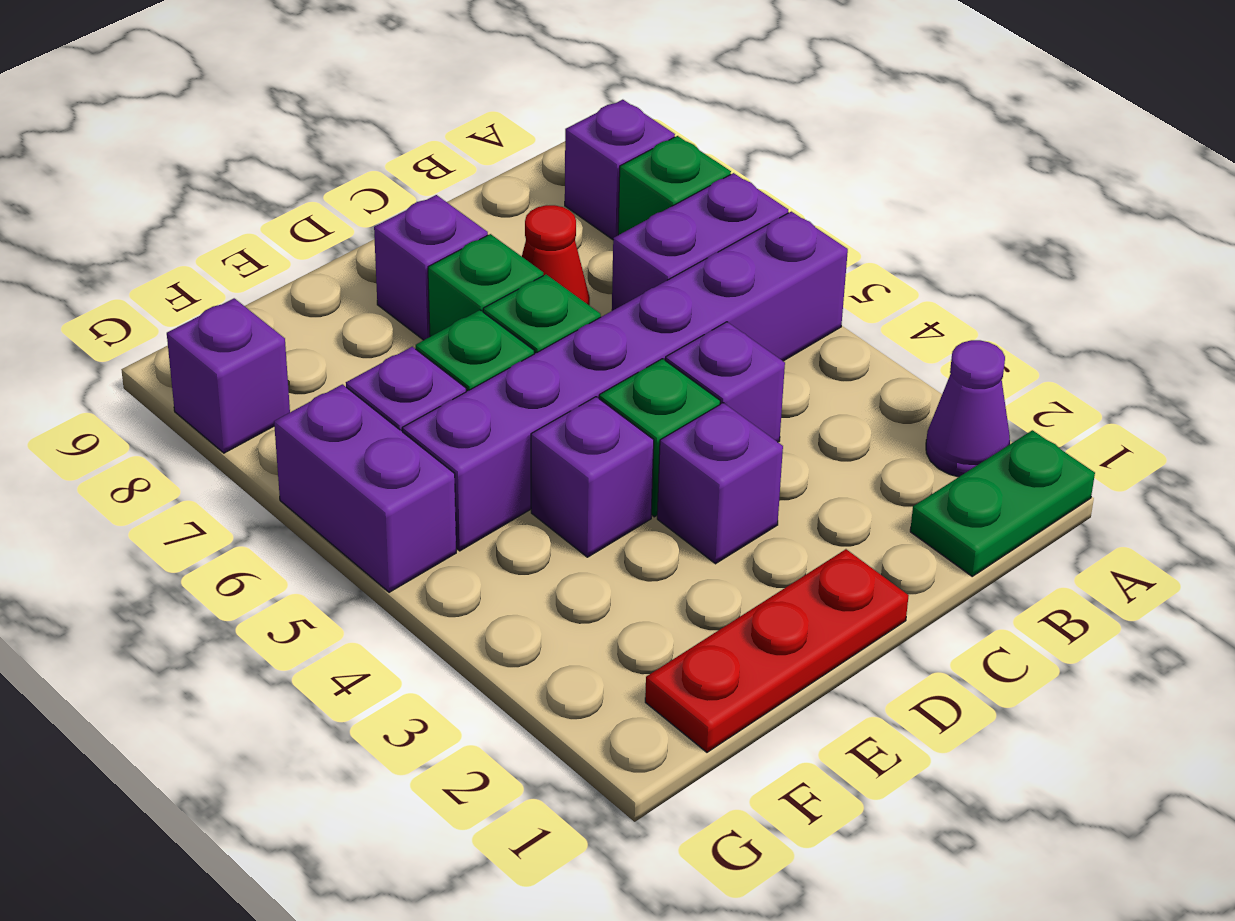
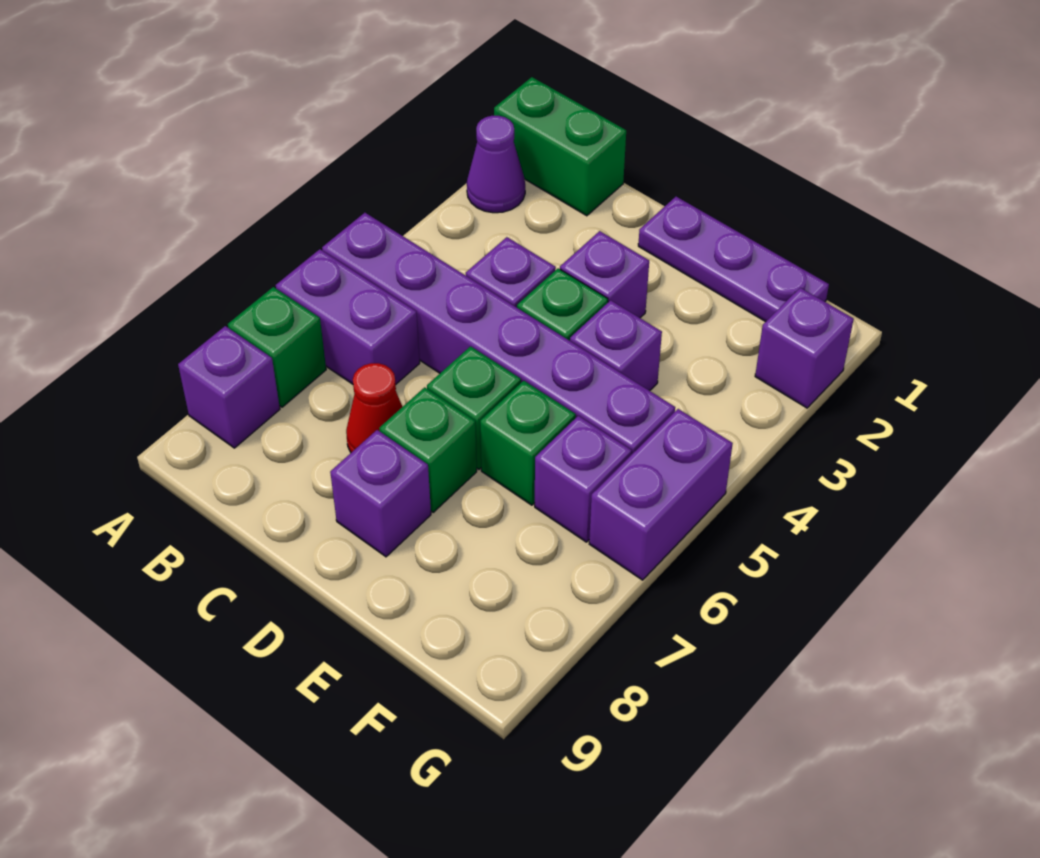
green 1x2 plate [910,430,1095,576] -> green 1x2 brick [494,77,626,216]
red 1x3 plate [645,549,909,752] -> purple 1x3 plate [638,197,829,322]
purple 1x1 brick [167,298,290,453] -> purple 1x1 brick moved to [755,288,854,408]

